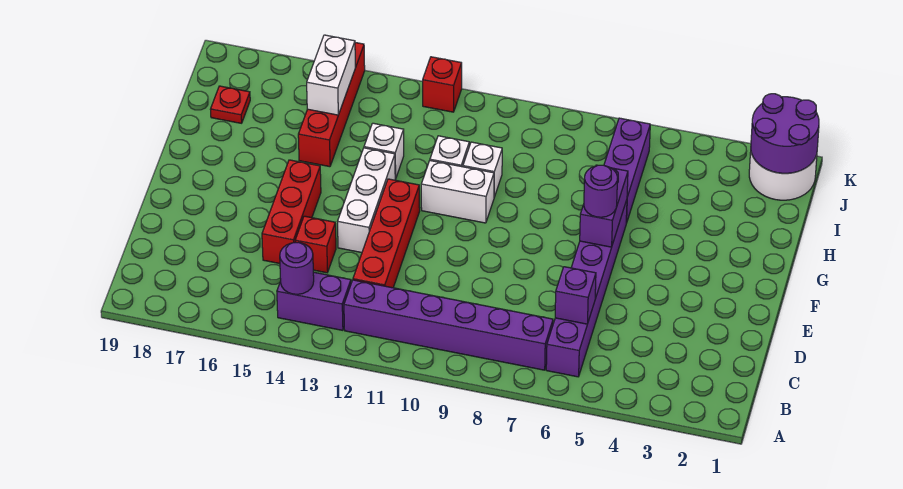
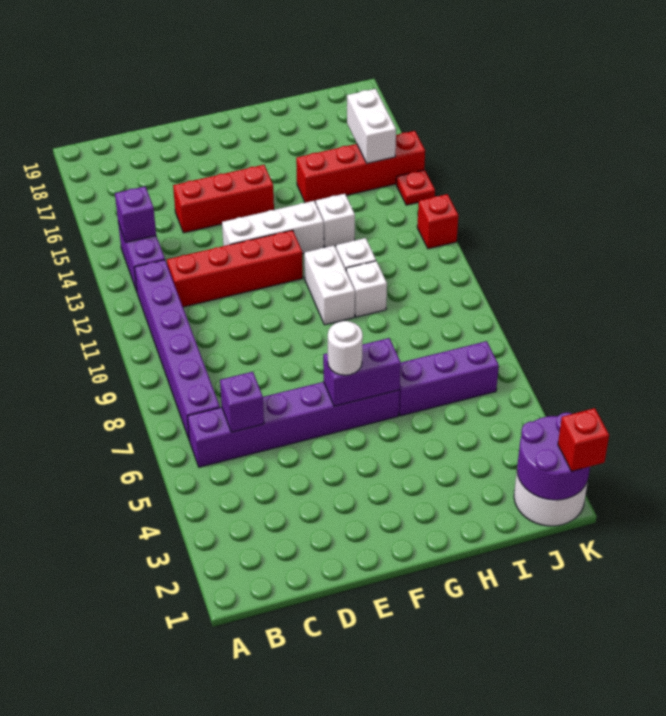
purple 1x1 round brick [280,242,314,294] -> purple 1x1 brick [115,187,156,242]
red 1x1 brick [295,216,336,273] -> red 1x1 brick moved to [558,408,609,471]
purple 1x1 round brick [584,165,618,217] -> white 1x1 round brick [328,321,363,375]
white 1x2 brick [307,35,355,115] -> white 1x2 brick turned to [347,89,396,163]
red 1x1 plate [210,86,250,123] -> red 1x1 plate moved to [396,170,435,205]

